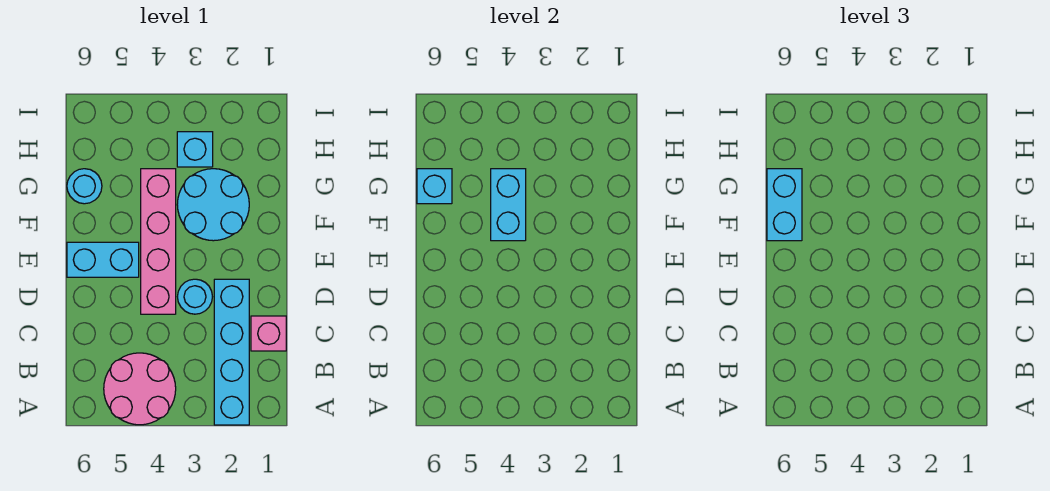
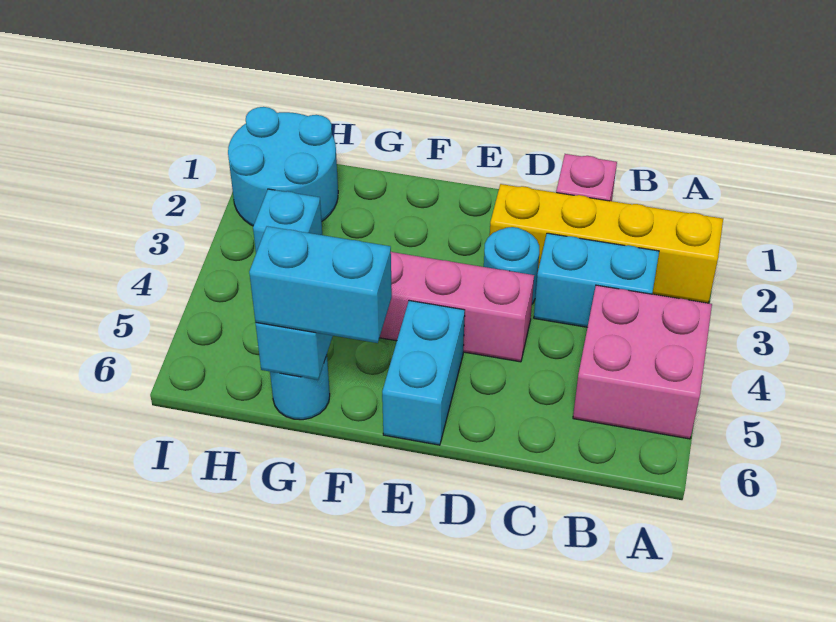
cyan 1x4 brick [214,279,249,425] -> yellow 1x4 brick [490,184,723,303]
pink 2x2 round brick [104,353,176,425] -> pink 2x2 brick [573,285,712,439]
cyan 2x2 round brick [177,169,249,241] -> cyan 2x2 round brick moved to [228,107,338,226]
cyan 1x2 brick [491,169,526,241] -> cyan 1x2 brick moved to [534,233,659,327]

